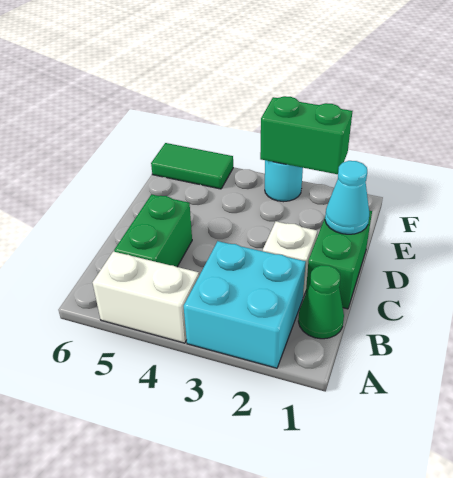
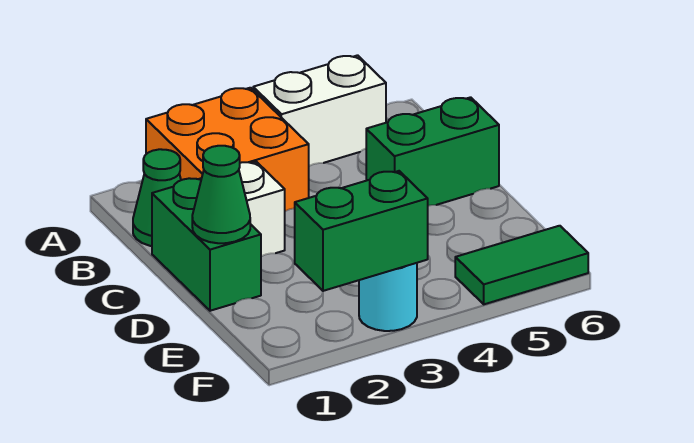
cyan 2x2 brick [184,241,306,368] -> orange 2x2 brick [146,88,309,211]
green 1x2 brick [114,194,192,267] -> green 1x2 brick turned to [366,97,499,206]
cyan 1x1 cone [325,161,369,234] -> green 1x1 cone [192,146,250,243]

